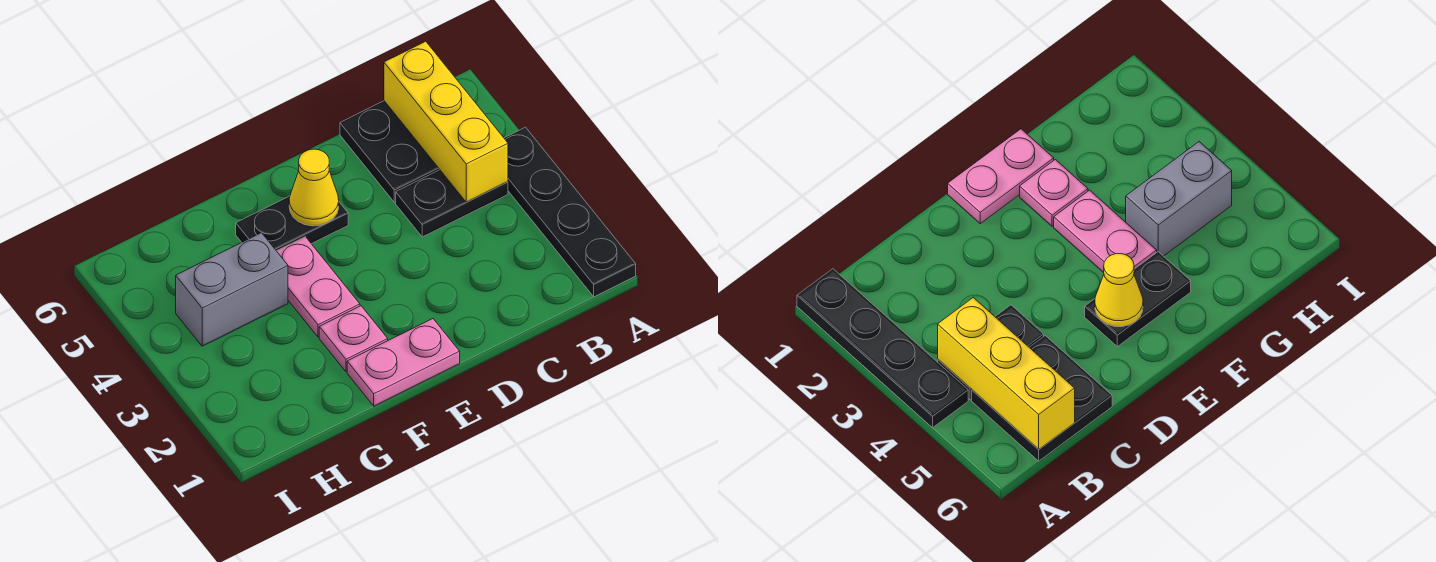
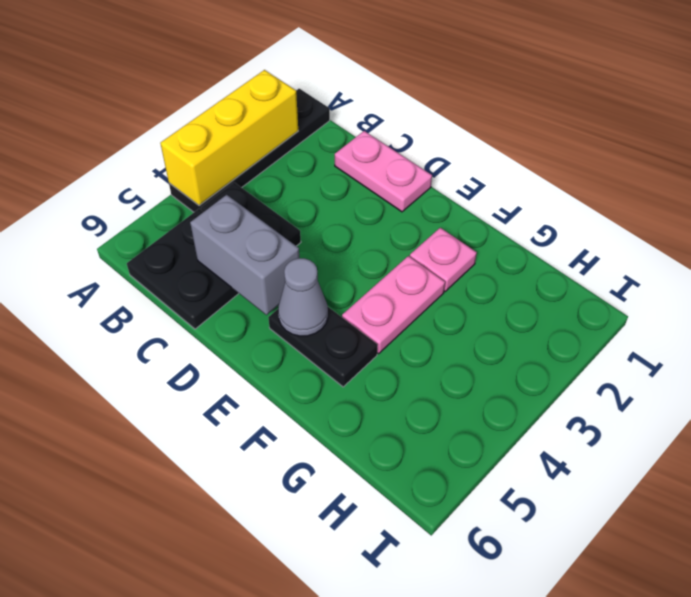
yellow 1x3 brick [384,41,508,202] -> yellow 1x3 brick moved to [160,70,298,205]
pink 1x2 plate [347,319,460,406] -> pink 1x2 plate moved to [335,131,432,212]
yellow 1x1 cone [289,149,339,226] -> grey 1x1 cone [278,258,328,336]
grey 1x2 brick [176,233,288,346] -> grey 1x2 brick moved to [190,195,299,315]

